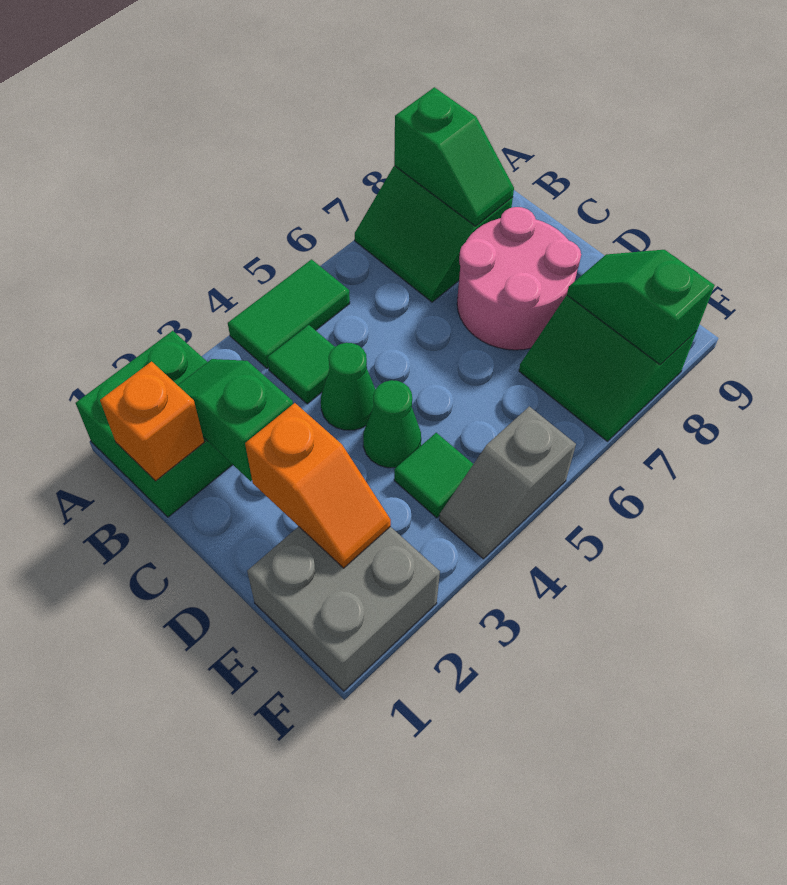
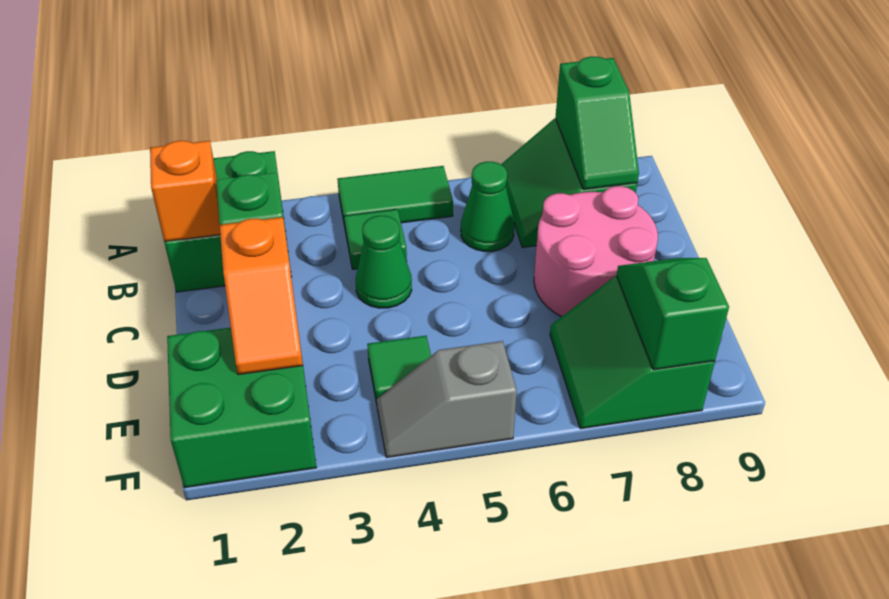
green 1x1 cone [363,380,421,468] -> green 1x1 cone moved to [461,162,514,251]
grey 2x2 brick [247,526,440,691] -> green 2x2 brick [167,328,317,488]

